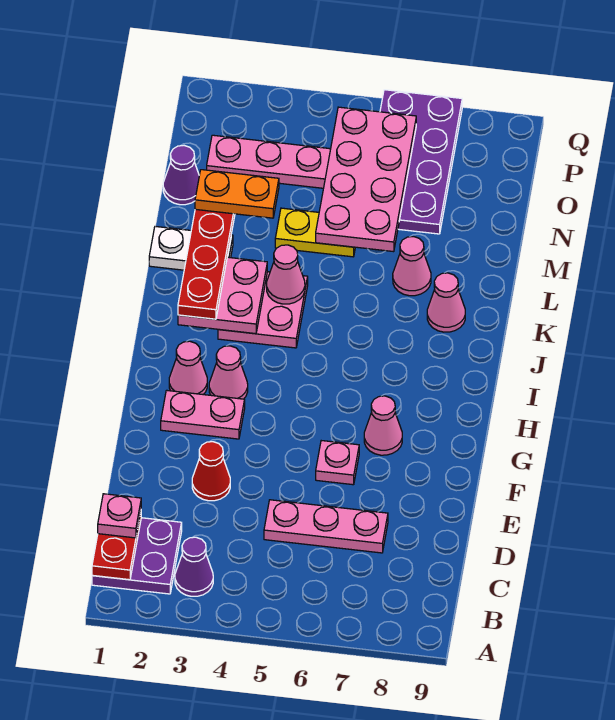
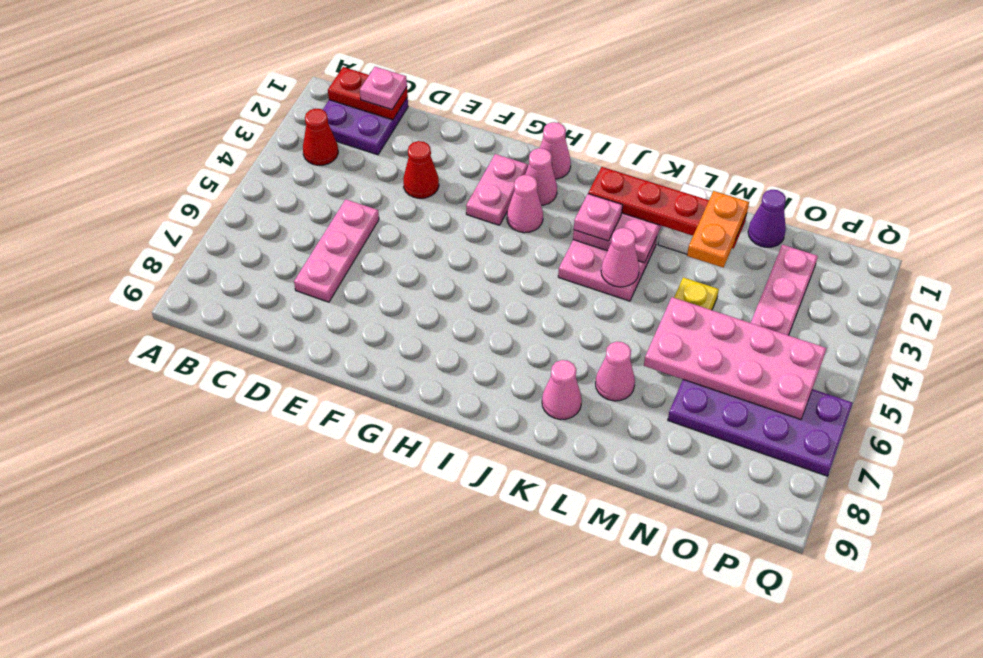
purple 1x1 cone [175,537,213,596] -> red 1x1 cone [303,108,338,165]
pink 1x1 plate [316,441,359,485] -> pink 1x1 plate moved to [574,194,623,241]
pink 1x1 cone [364,396,402,455] -> pink 1x1 cone moved to [540,122,571,179]

